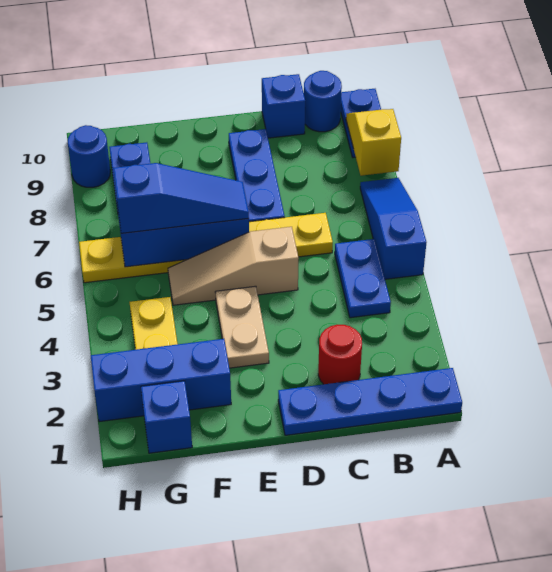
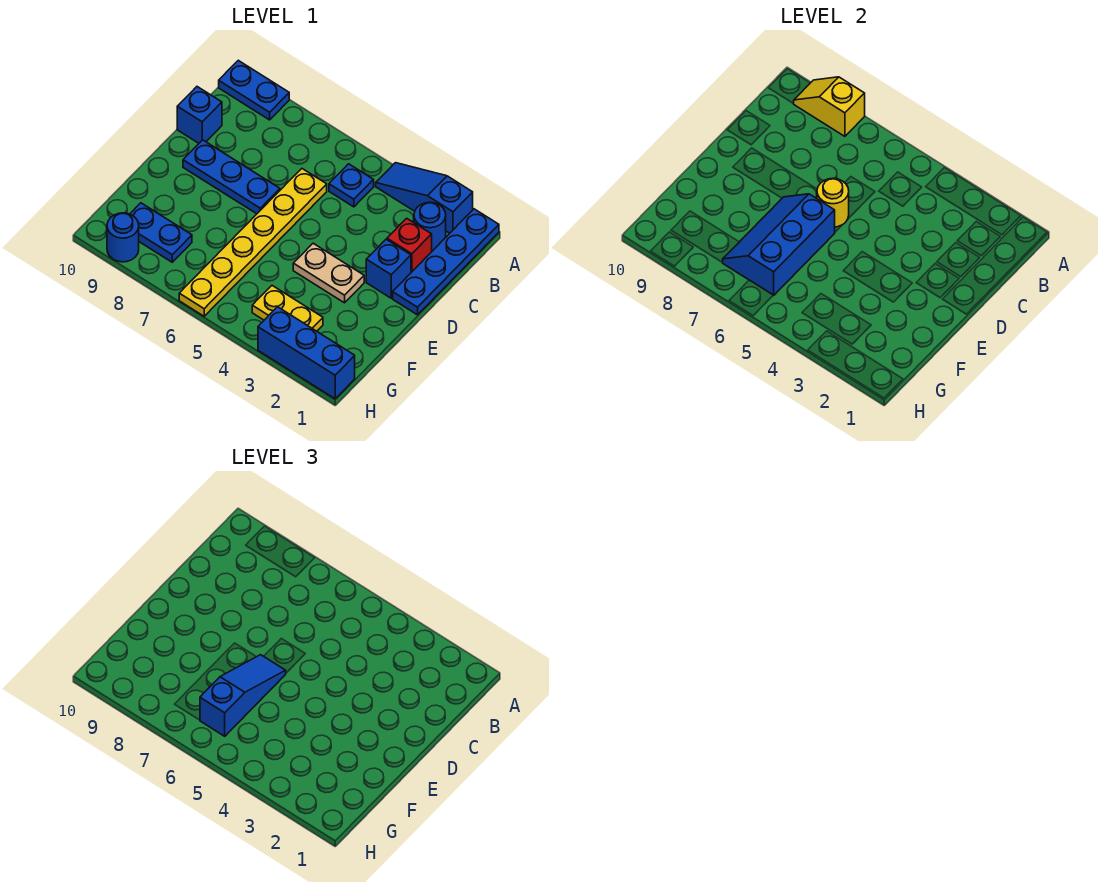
blue 1x3 slope [360,178,427,279] -> blue 1x3 slope moved to [376,163,473,233]
blue 1x2 plate [335,239,391,318] -> blue 1x1 plate [329,164,374,207]
blue 1x1 round brick [304,71,342,132] -> blue 1x1 round brick moved to [414,202,446,251]
red 1x1 round brick [318,325,362,384] -> red 1x1 brick [387,218,432,272]
tan 1x3 slope [168,227,299,305] -> none
none -> yellow 1x1 round brick [817,178,849,227]
blue 1x3 brick [91,339,231,422] -> blue 1x3 brick turned to [258,307,355,399]
blue 1x1 brick [141,381,192,453] -> blue 1x1 brick moved to [366,240,411,298]

